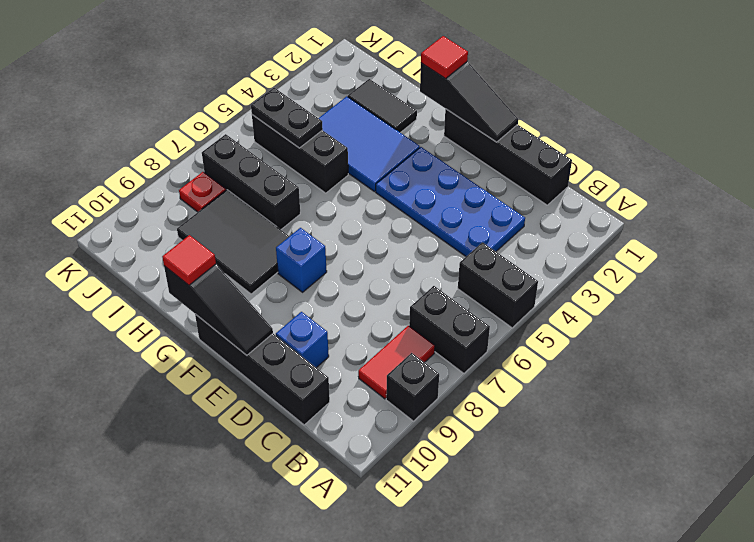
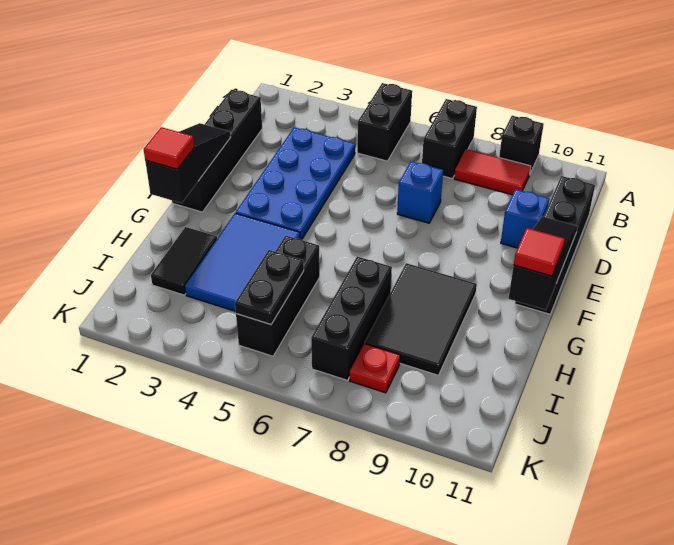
blue 1x1 brick [276,228,327,292] -> blue 1x1 brick moved to [397,161,443,223]

